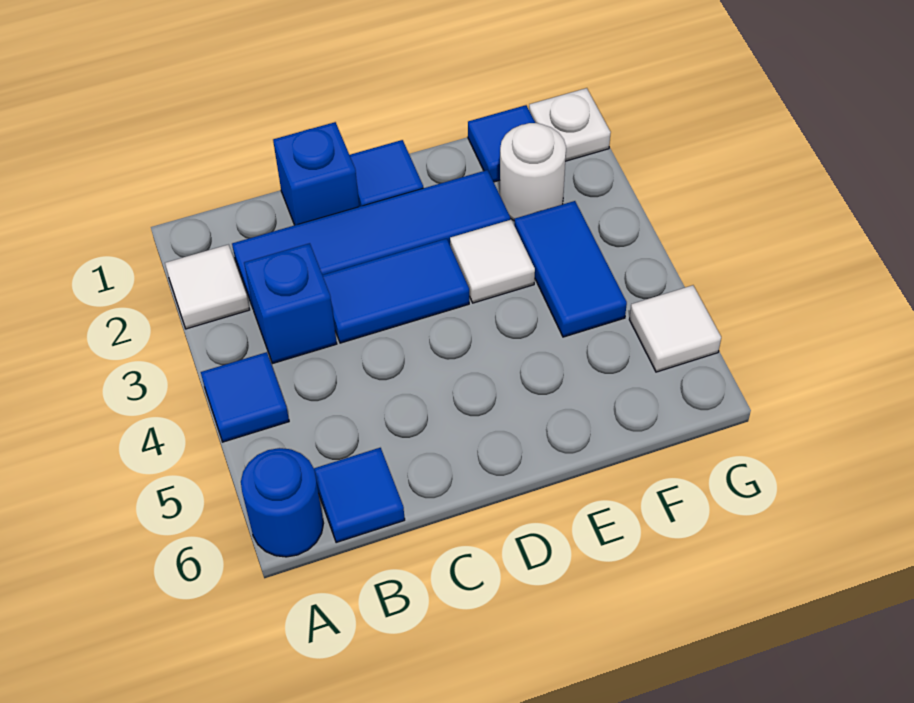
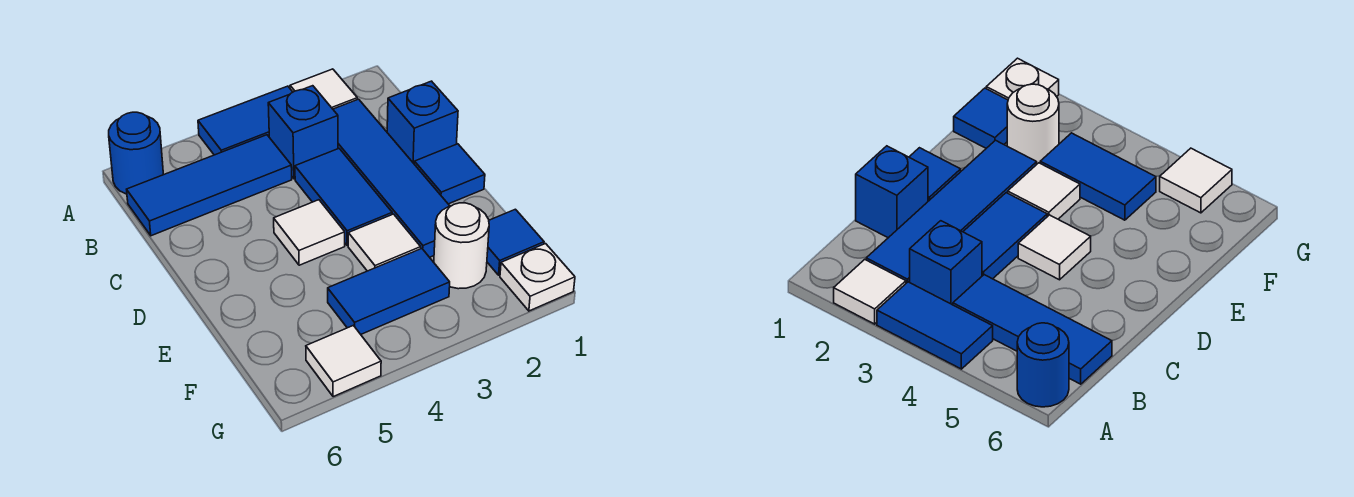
blue 1x1 tile [201,352,289,442] -> blue 1x2 tile [198,86,293,155]
blue 1x1 tile [314,448,405,543] -> blue 1x3 tile [127,135,292,236]
none -> white 1x1 tile [274,200,345,265]

